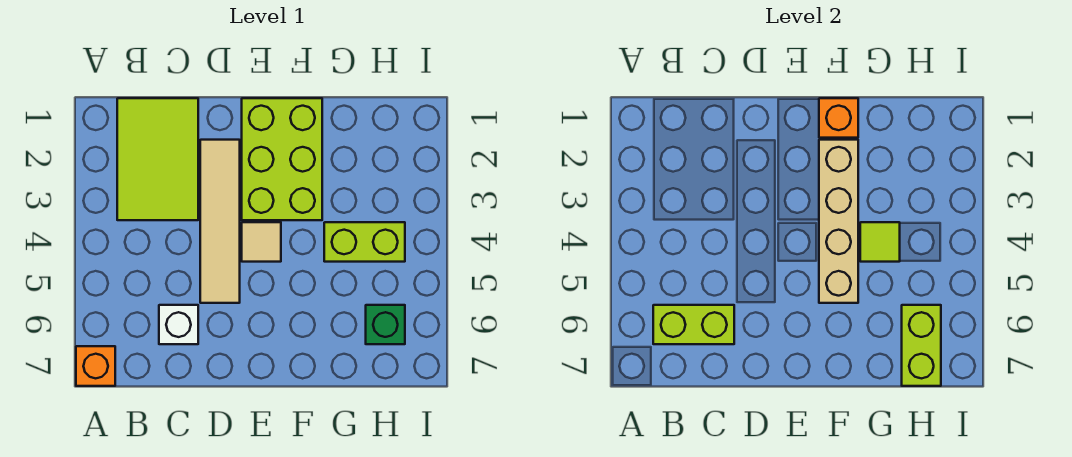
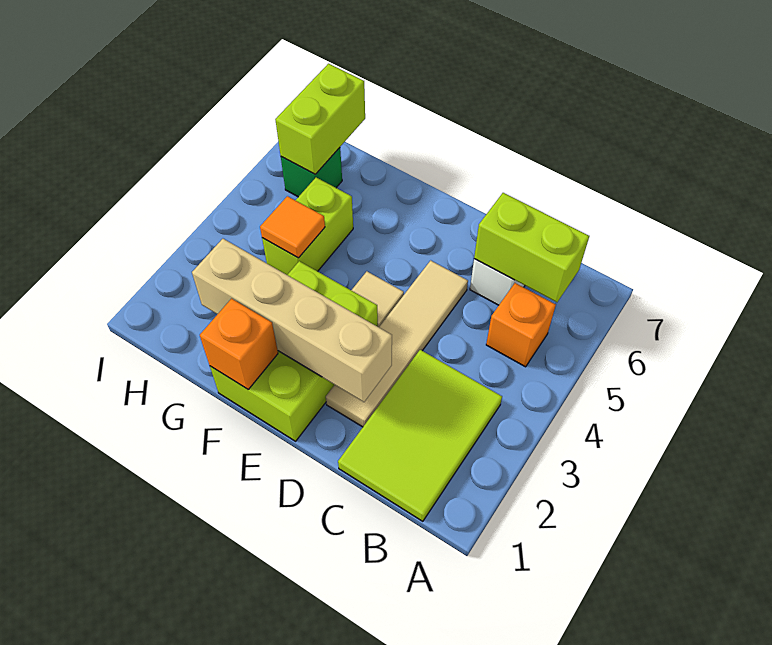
orange 1x1 brick [76,346,115,386] -> orange 1x1 brick moved to [486,283,556,367]
tan 1x4 brick [819,140,858,303] -> tan 1x4 brick turned to [192,239,392,402]
lime 1x2 brick [324,222,405,262] -> lime 1x2 brick turned to [262,178,353,275]
lime 1x1 tile [860,222,900,262] -> orange 1x1 tile [260,196,325,258]

